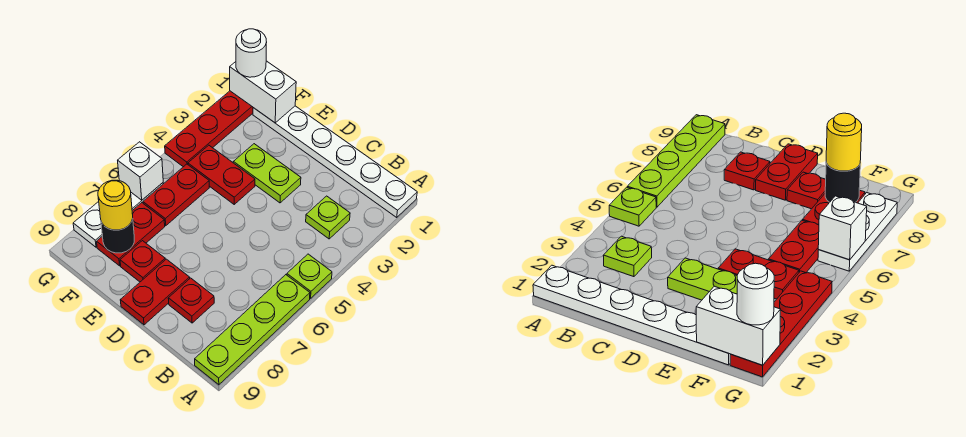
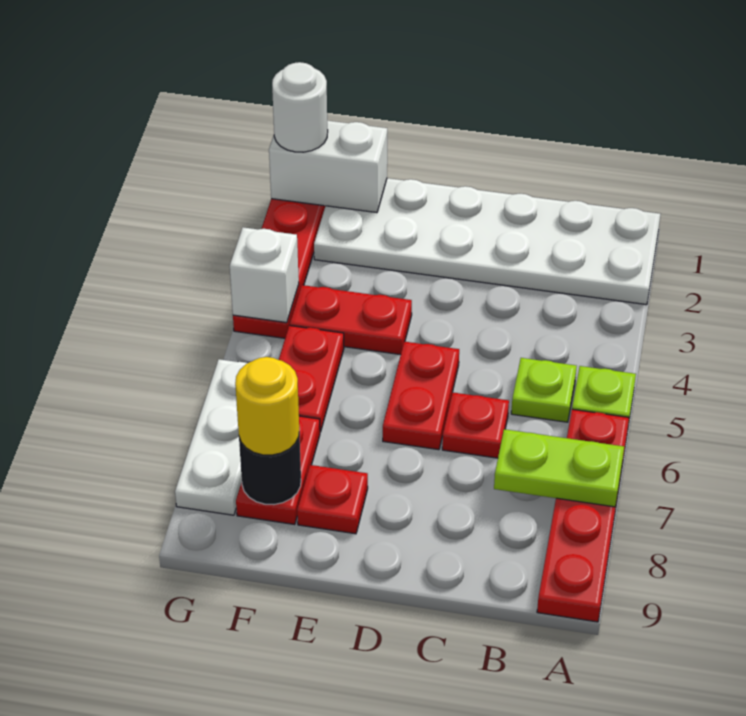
white 1x6 plate [253,106,417,217] -> white 2x6 plate [314,178,660,305]
lime 1x4 plate [195,275,310,385] -> red 1x4 plate [537,409,629,622]
lime 1x1 plate [306,196,350,239] -> lime 1x1 plate moved to [511,358,577,422]
red 1x1 plate [168,278,214,323] -> red 1x1 plate moved to [442,392,509,458]
lime 1x2 plate [233,144,301,203] -> lime 1x2 plate moved to [494,429,624,507]
red 1x2 plate [120,259,190,325] -> red 1x2 plate moved to [383,342,459,450]
white 1x1 brick [118,142,163,200] -> white 1x1 brick moved to [230,227,299,323]

